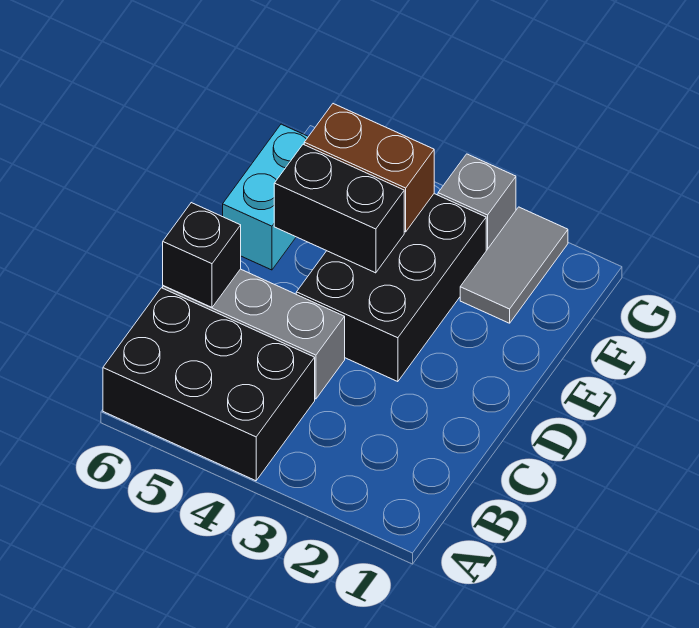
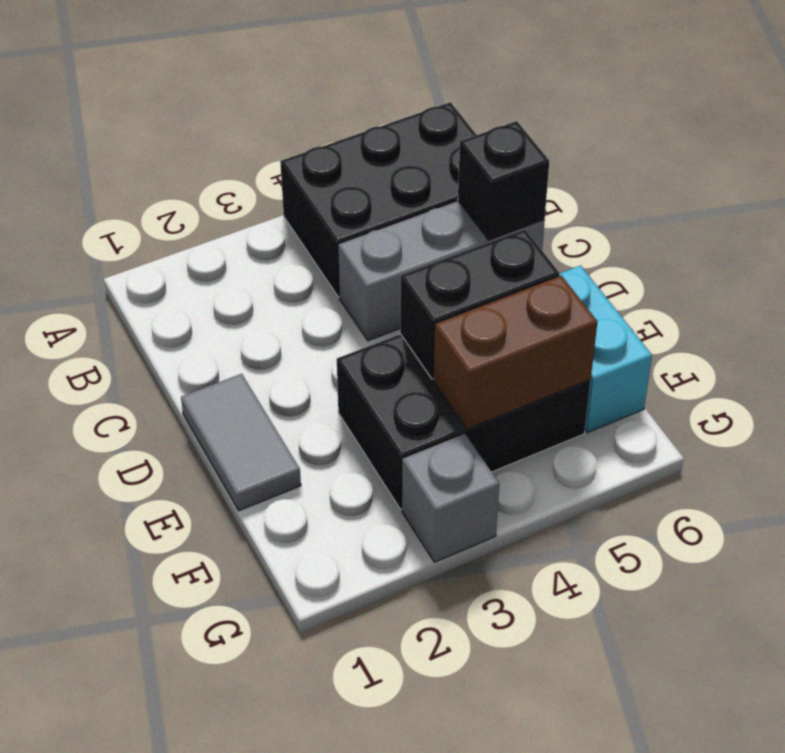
black 2x3 brick [296,194,486,382] -> black 2x3 brick turned to [337,334,591,510]
grey 1x2 tile [460,207,568,323] -> grey 1x2 tile moved to [181,374,301,511]

